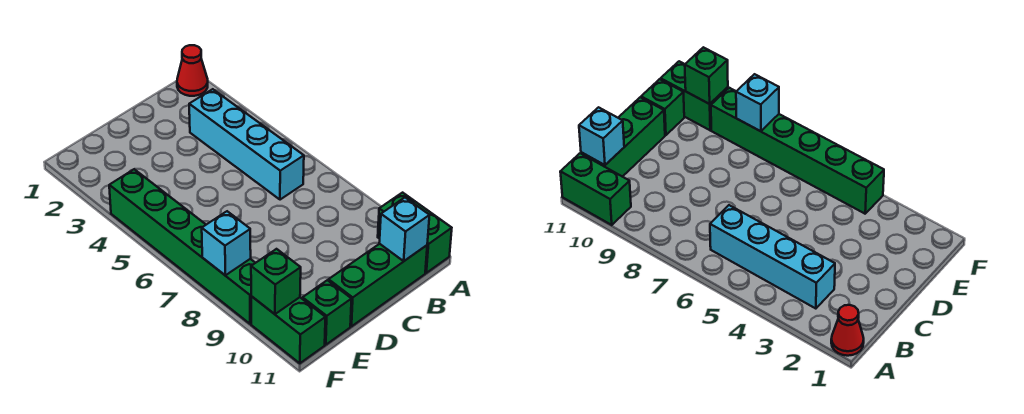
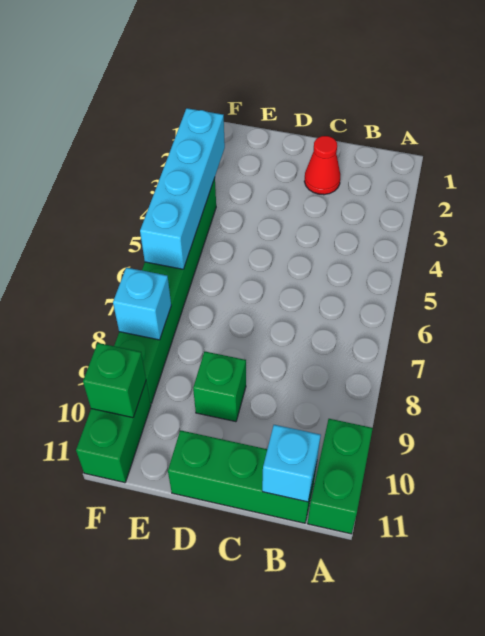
red 1x1 cone [177,45,208,96] -> red 1x1 cone moved to [304,136,340,195]
cyan 1x4 brick [189,89,304,200] -> cyan 1x4 brick moved to [140,108,225,269]
green 1x1 brick [303,280,351,345] -> green 1x1 brick moved to [193,352,246,422]

